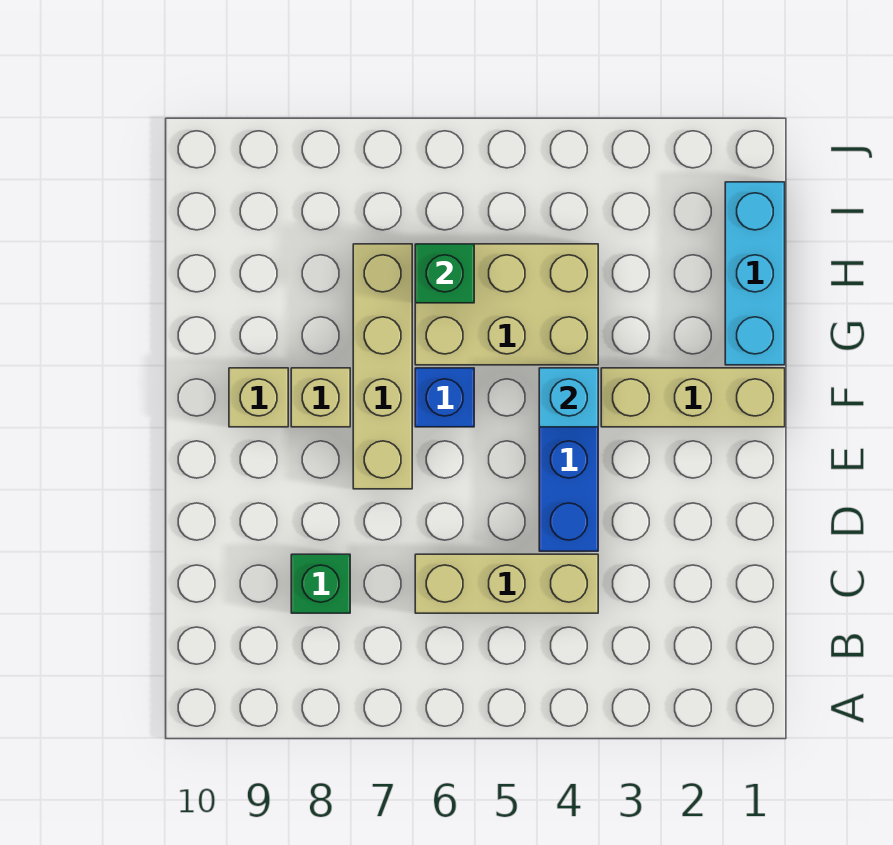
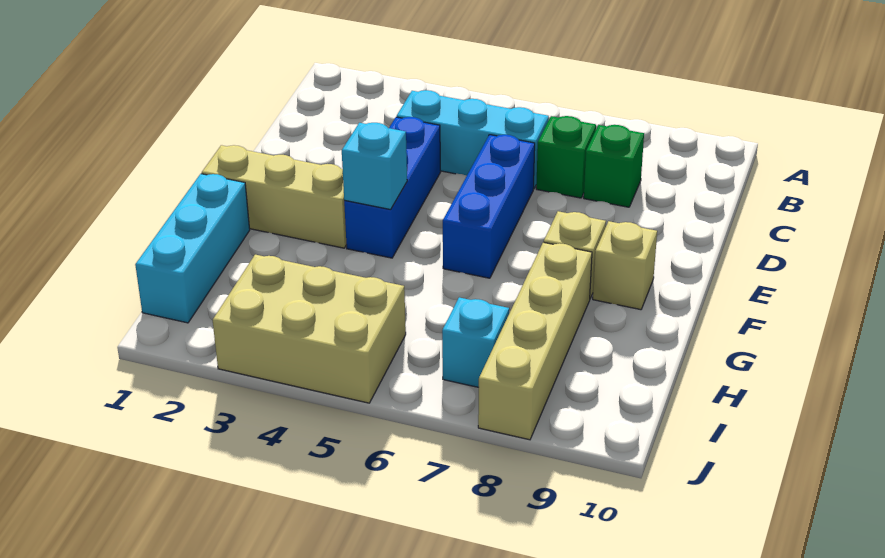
tan 1x3 brick [415,554,598,613] -> cyan 1x3 brick [397,90,549,189]
tan 1x4 brick [353,244,412,489] -> tan 1x4 brick moved to [478,242,592,440]
blue 1x1 brick [415,368,474,427] -> blue 1x3 brick [443,135,535,278]
tan 2x3 brick [415,244,598,365] -> tan 2x3 brick moved to [213,255,406,403]
green 1x1 brick [415,244,474,303] -> green 1x1 brick moved to [536,116,596,198]
none -> cyan 1x1 brick [442,297,509,387]

